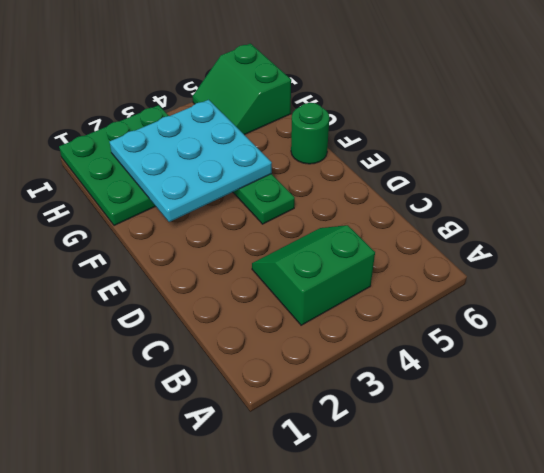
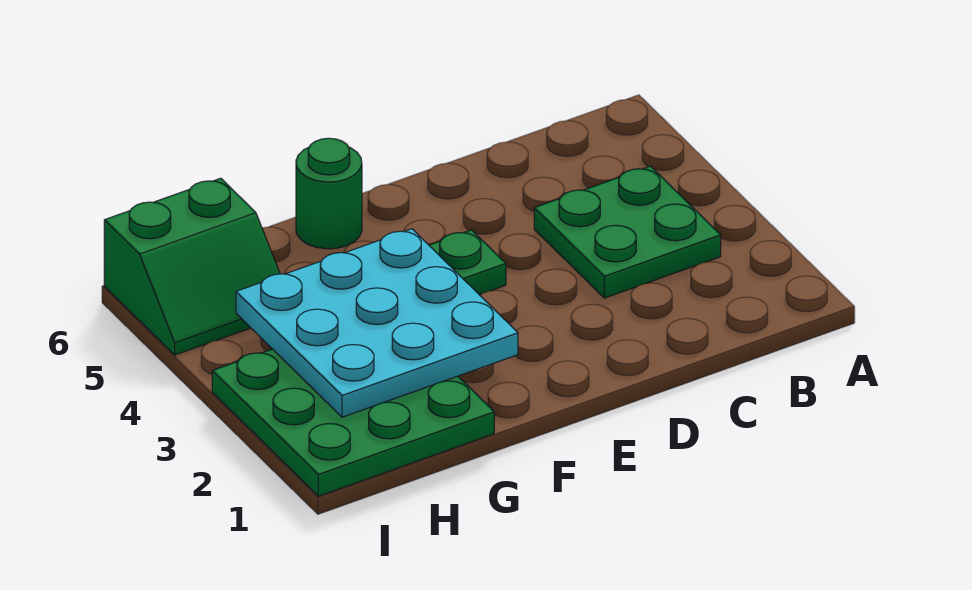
green 2x2 slope [252,225,375,325] -> green 2x2 plate [534,166,721,298]

